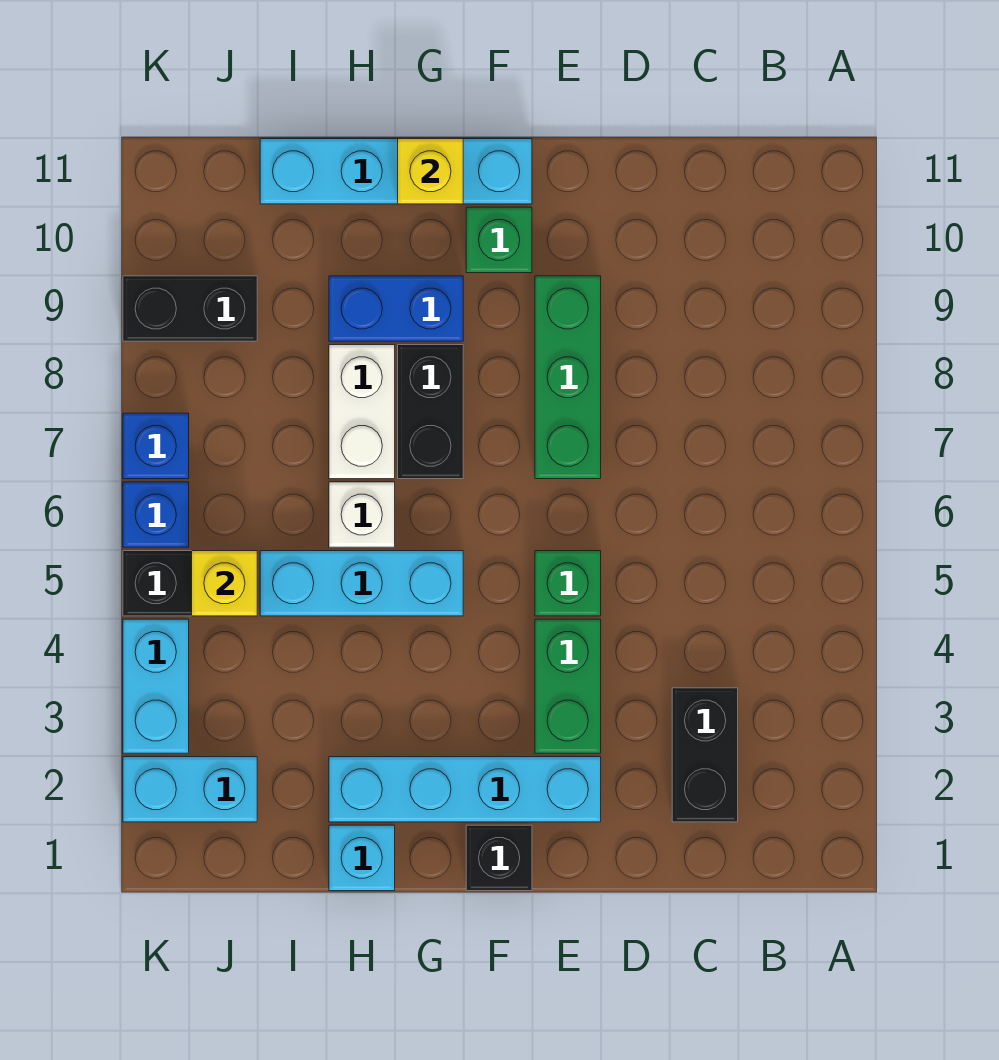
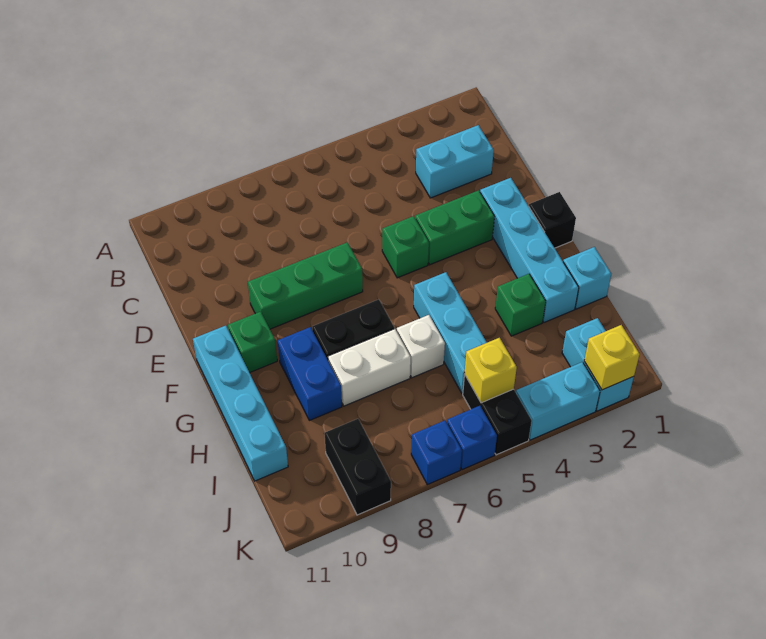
black 1x2 brick [672,688,738,822] -> cyan 1x2 brick [416,125,494,198]
yellow 1x1 brick [398,139,463,204] -> yellow 1x1 brick moved to [584,325,640,390]
none -> green 1x1 brick [495,274,546,336]

